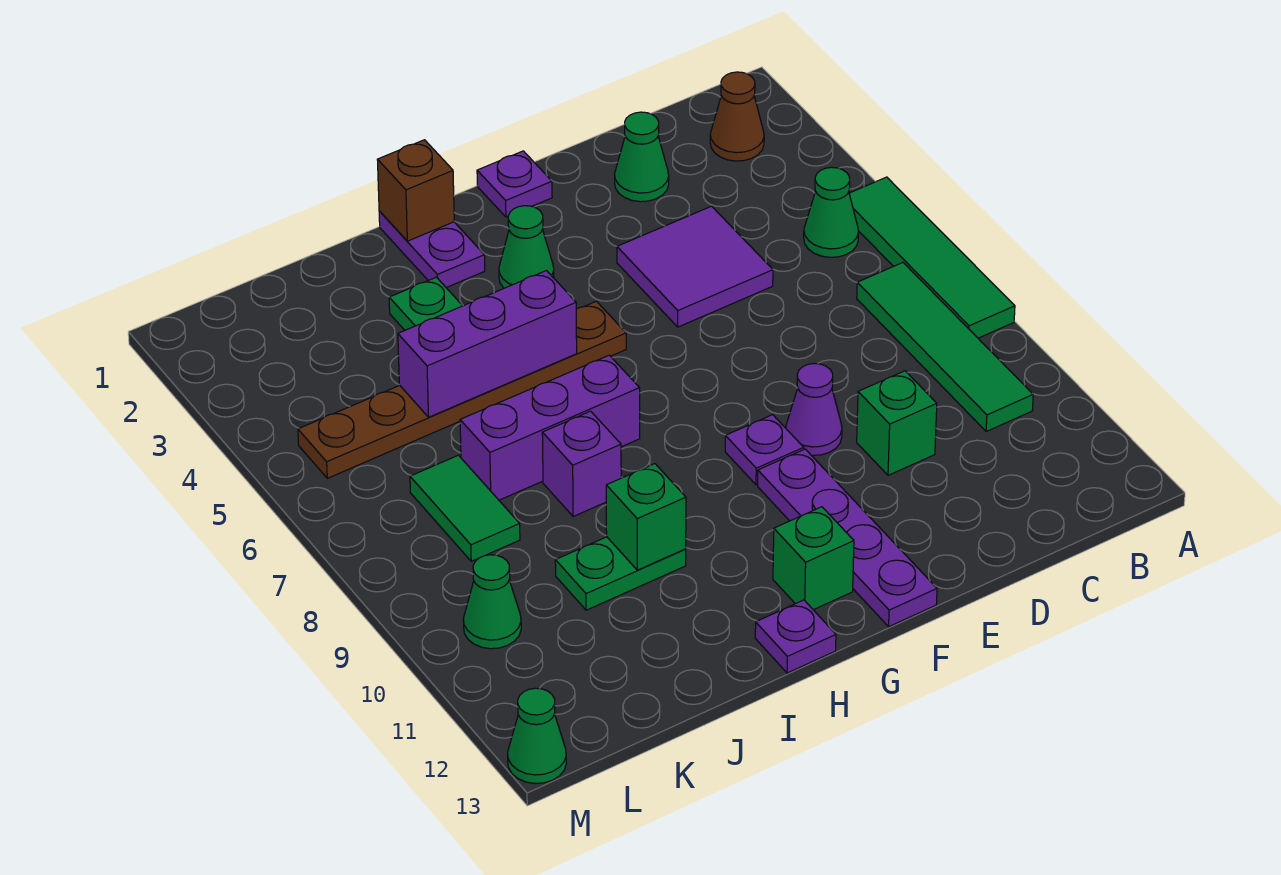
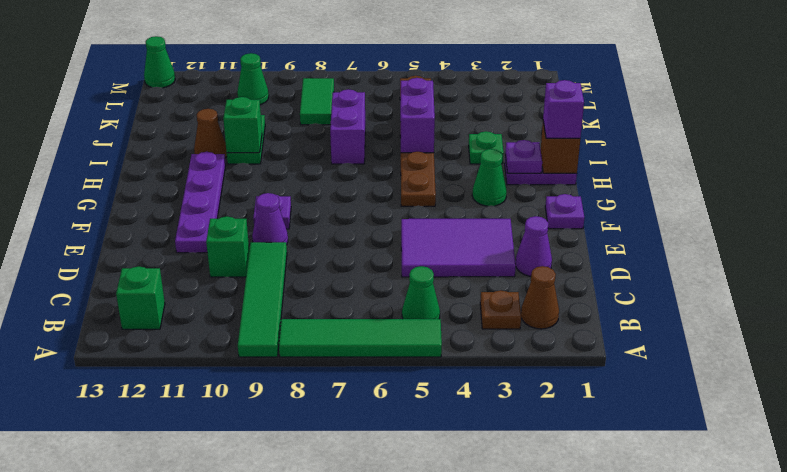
none -> brown 1x1 plate [480,290,521,329]
green 1x4 tile [857,263,1033,431] -> green 1x4 tile turned to [238,242,287,357]
green 1x1 cone [615,112,669,202] -> purple 1x1 cone [516,216,552,276]
purple 2x2 tile [617,206,773,327] -> purple 2x3 tile [401,219,516,277]
purple 1x4 plate [758,449,937,627] -> purple 1x4 plate turned to [175,152,226,253]
green 1x1 brick [773,507,854,610] -> green 1x1 brick moved to [116,267,165,329]
purple 1x3 brick [398,271,577,417] -> purple 1x2 brick [400,78,435,153]
purple 1x3 brick [460,355,640,500] -> purple 1x2 brick [330,89,365,164]
purple 1x1 plate [755,600,836,673] -> purple 1x1 plate moved to [505,140,542,173]
purple 1x1 brick [542,411,621,517] -> purple 1x1 brick moved to [543,80,584,138]
none -> brown 1x1 cone [194,109,227,158]
green 1x2 tile [410,455,520,561] -> green 1x2 tile turned to [300,78,334,125]

